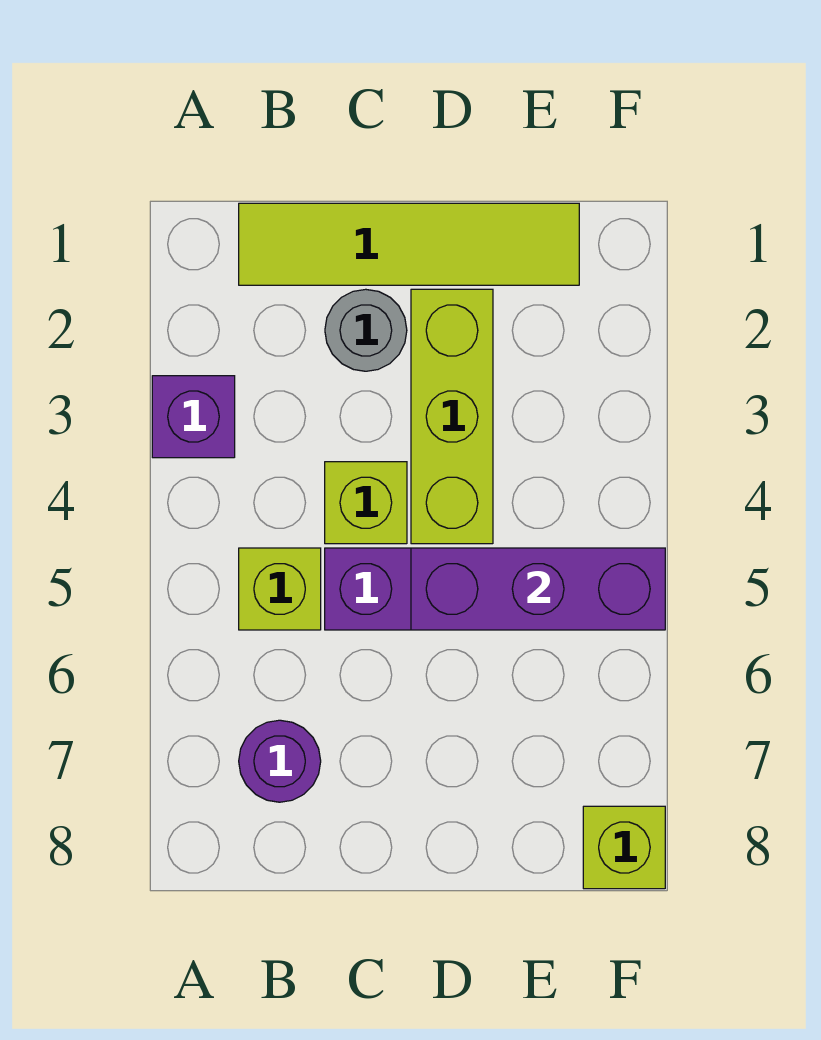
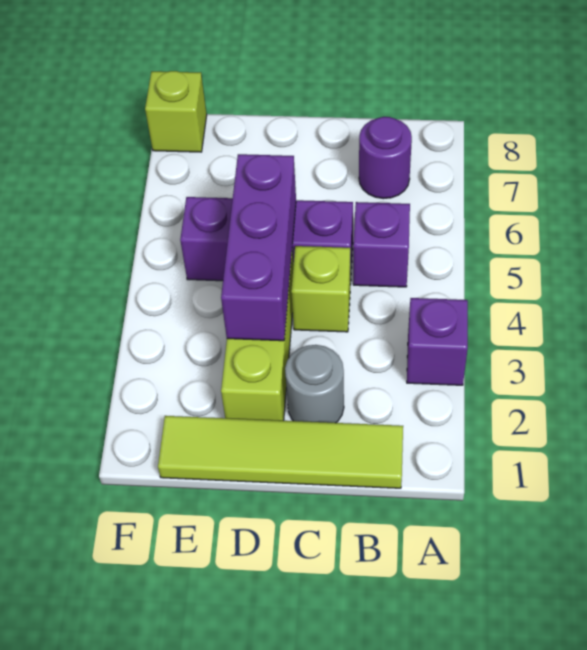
lime 1x1 brick [239,548,321,630] -> purple 1x1 brick [353,202,410,287]
purple 1x3 brick [411,548,665,630] -> purple 1x3 brick turned to [221,154,296,341]

